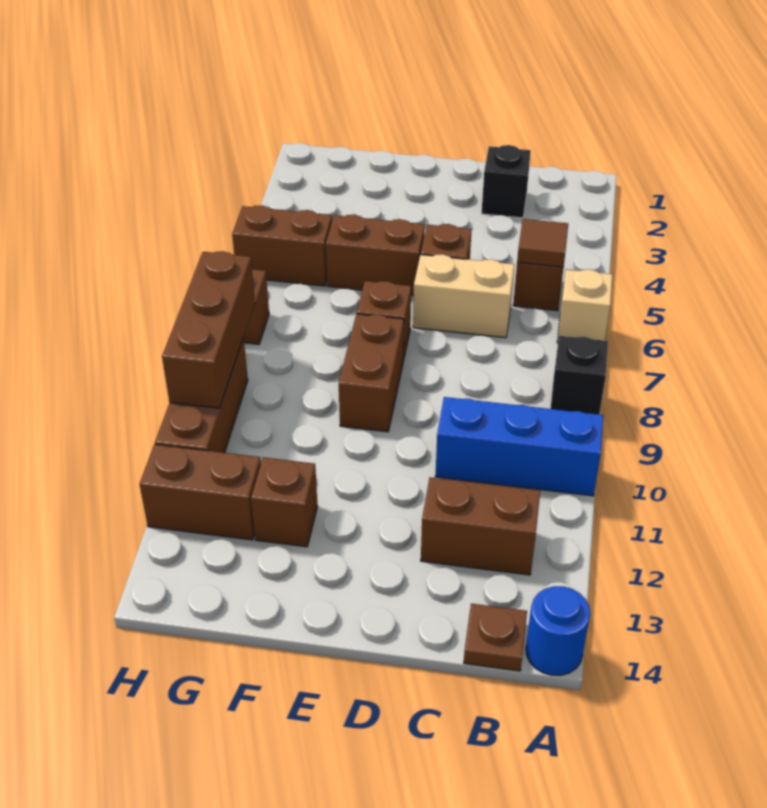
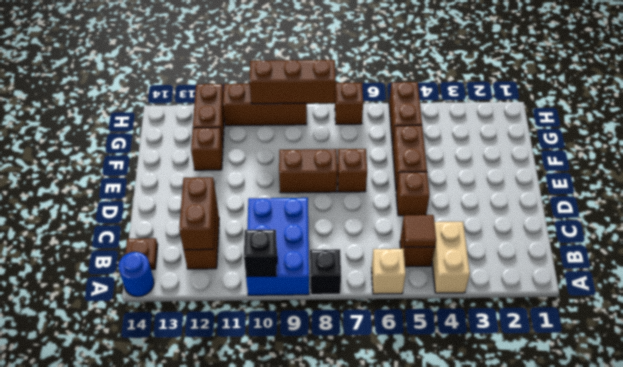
blue 1x3 brick [435,397,603,496] -> blue 2x3 brick [246,198,309,295]
none -> brown 1x2 brick [179,177,216,250]
black 1x1 brick [481,145,531,218] -> black 1x1 brick moved to [244,230,277,277]
tan 1x2 brick [413,254,515,338] -> tan 1x2 brick moved to [432,222,470,293]

